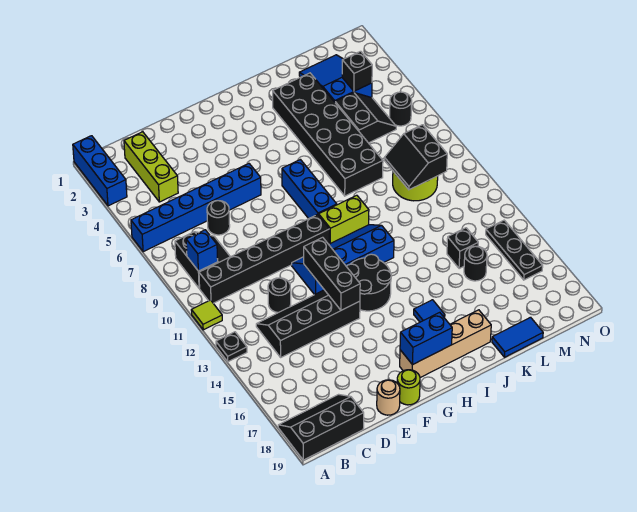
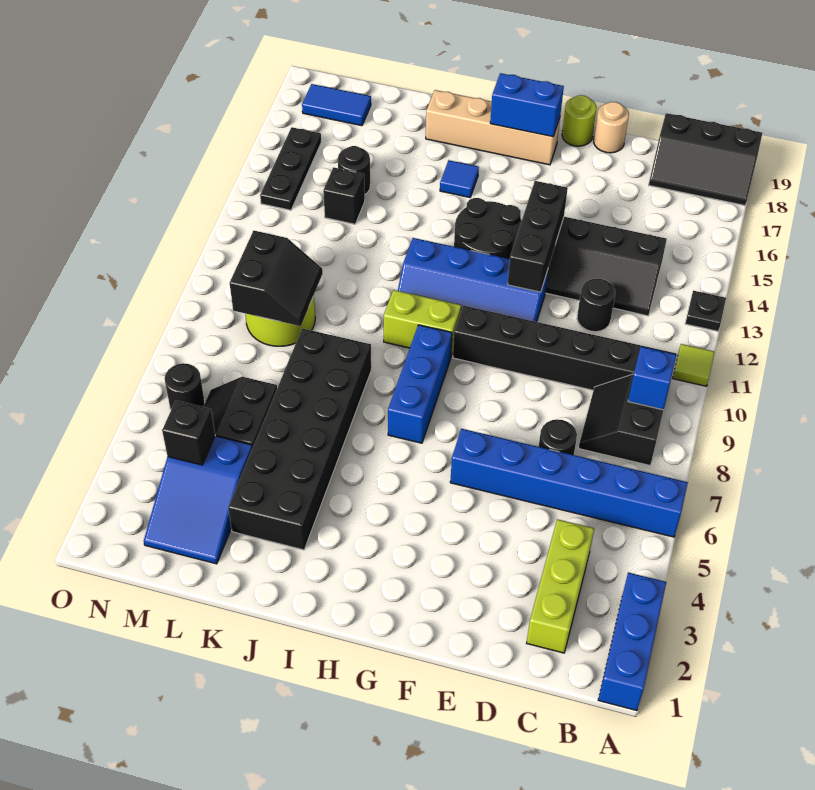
blue 1x2 tile [492,317,543,357] -> blue 1x2 tile moved to [302,84,371,126]

